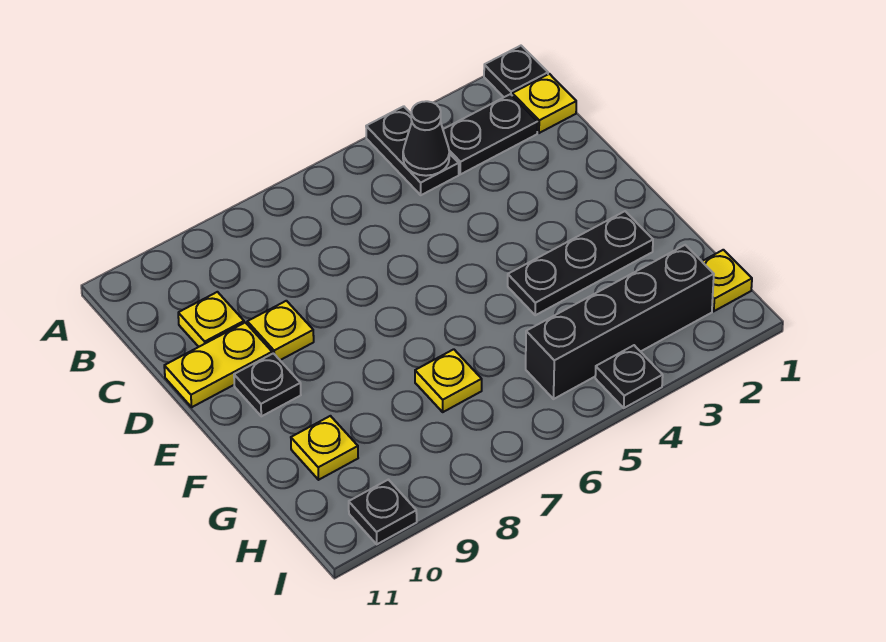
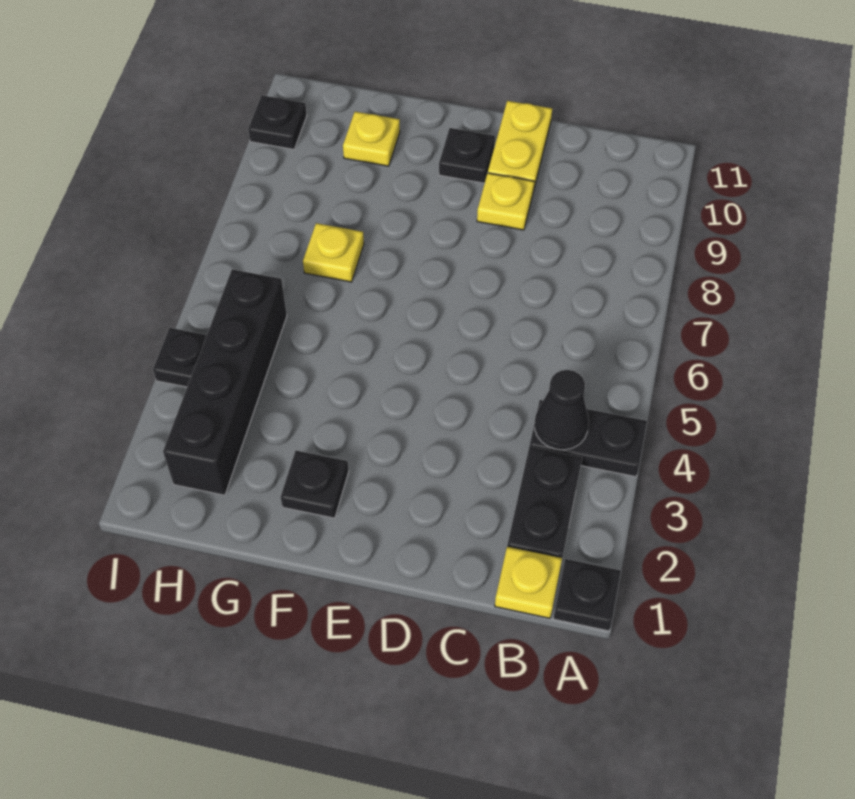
yellow 1x1 plate [178,292,244,347] -> none
black 1x3 plate [508,211,653,315] -> black 1x1 plate [280,451,349,518]
yellow 1x1 plate [702,250,752,311] -> none

